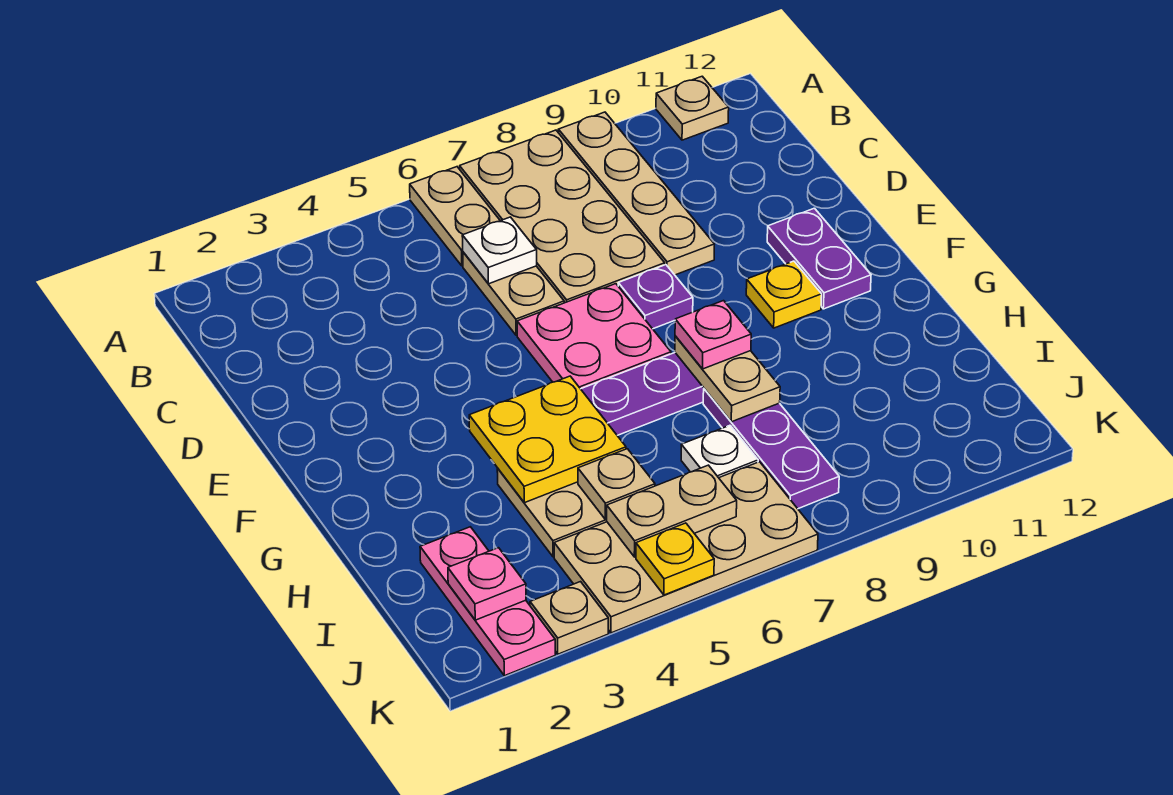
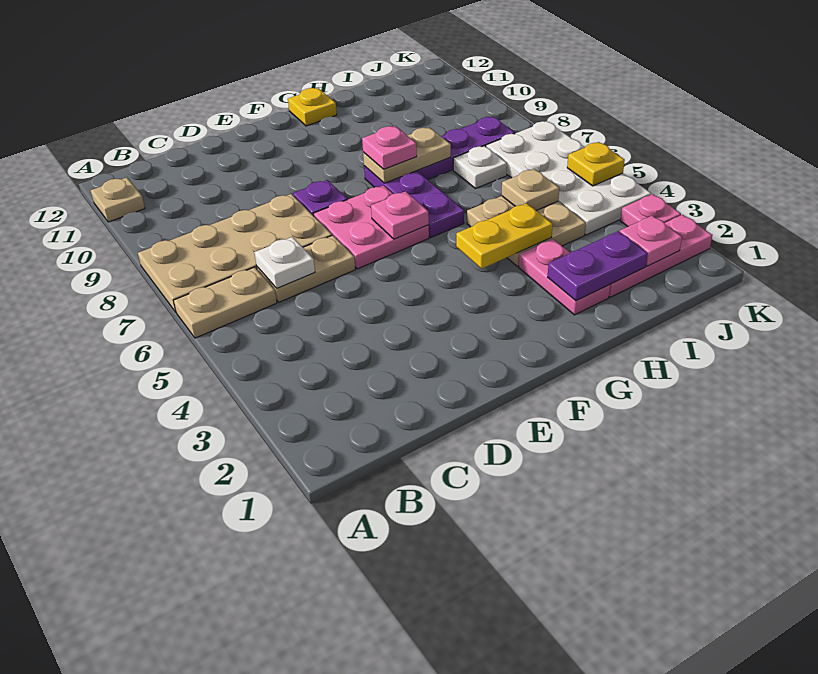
tan 1x4 plate [558,112,714,275] -> none
purple 1x2 plate [767,208,871,309] -> purple 1x2 plate moved to [548,231,648,301]
none -> pink 1x1 plate [371,191,429,239]
yellow 1x1 plate [746,261,822,328] -> yellow 1x1 plate moved to [288,88,337,126]
yellow 2x2 plate [469,376,626,503] -> yellow 1x2 plate [456,203,553,269]
none -> pink 1x2 plate [519,239,610,315]
tan 2x4 plate [554,462,818,633] -> white 2x4 plate [486,121,651,235]
tan 1x2 plate [607,465,737,557] -> none
tan 1x1 plate [530,582,608,654] -> pink 1x1 plate [620,194,681,227]

